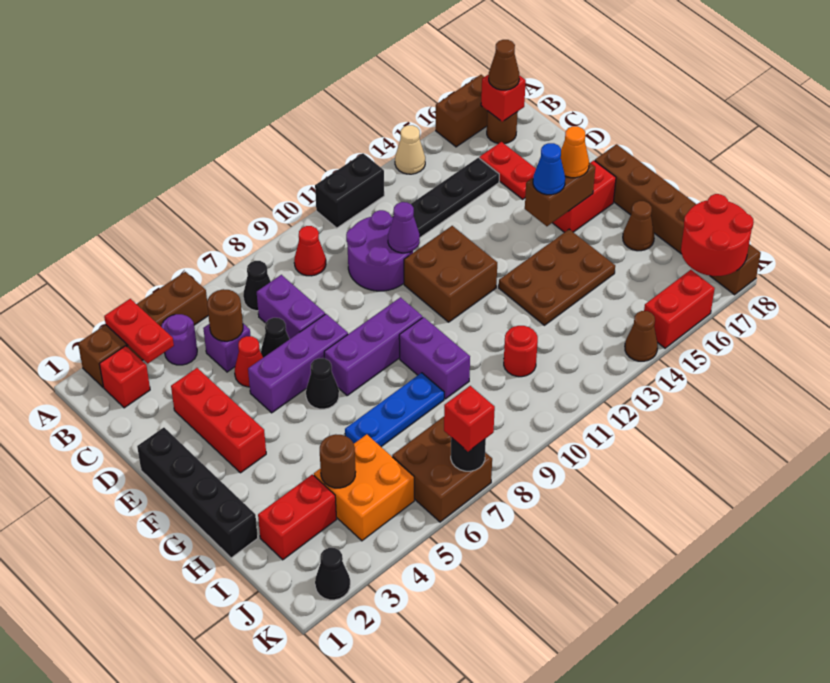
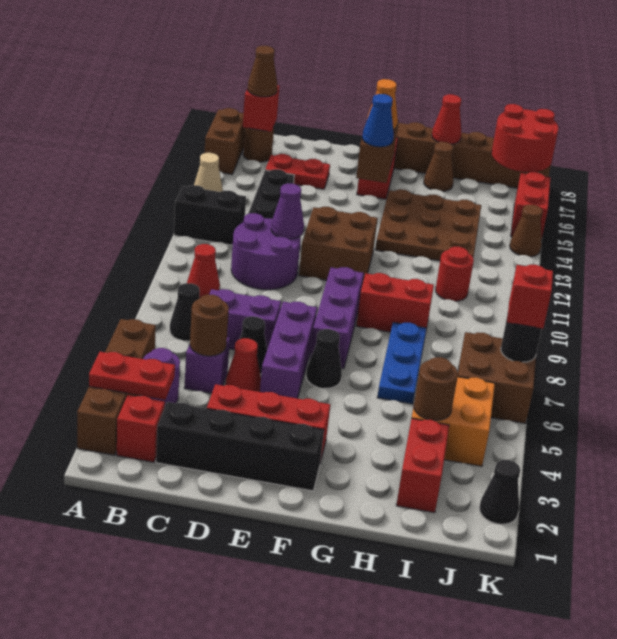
black 1x2 brick [315,153,384,228] -> black 1x2 brick turned to [174,185,246,245]
black 1x4 brick [137,428,258,558] -> black 1x4 brick moved to [156,402,324,491]
purple 1x2 brick [399,317,470,399] -> red 1x2 brick [356,273,434,332]
brown 2x3 plate [499,229,615,325] -> brown 3x3 plate [375,189,481,261]
none -> red 1x1 cone [432,94,462,144]

